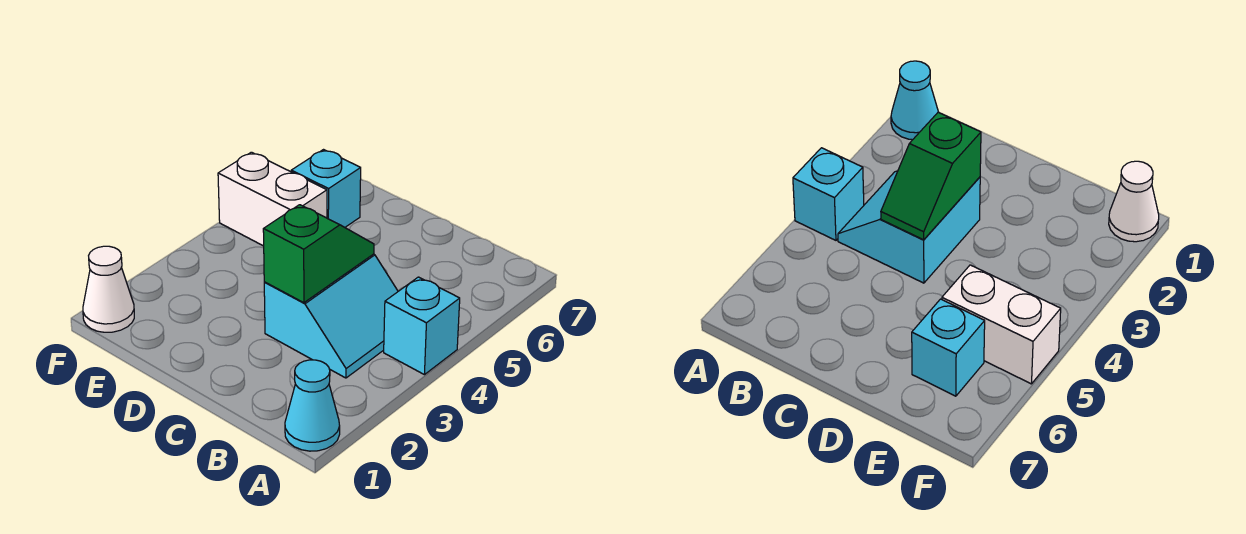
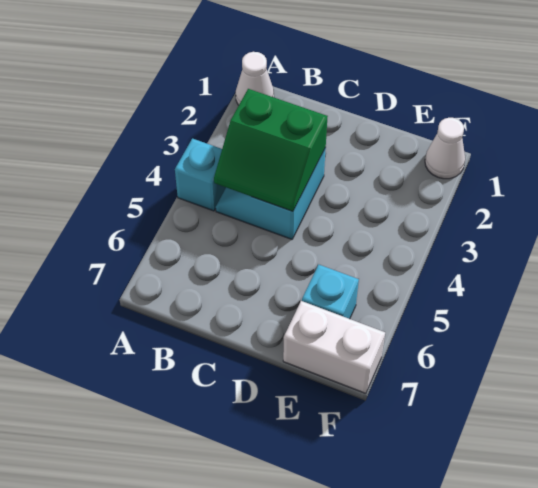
cyan 1x1 cone [285,360,340,451] -> white 1x1 cone [236,52,274,105]
green 1x2 slope [263,205,374,303] -> green 2x2 slope [214,89,328,211]
white 1x2 brick [218,152,327,246] -> white 1x2 brick moved to [283,301,385,393]

